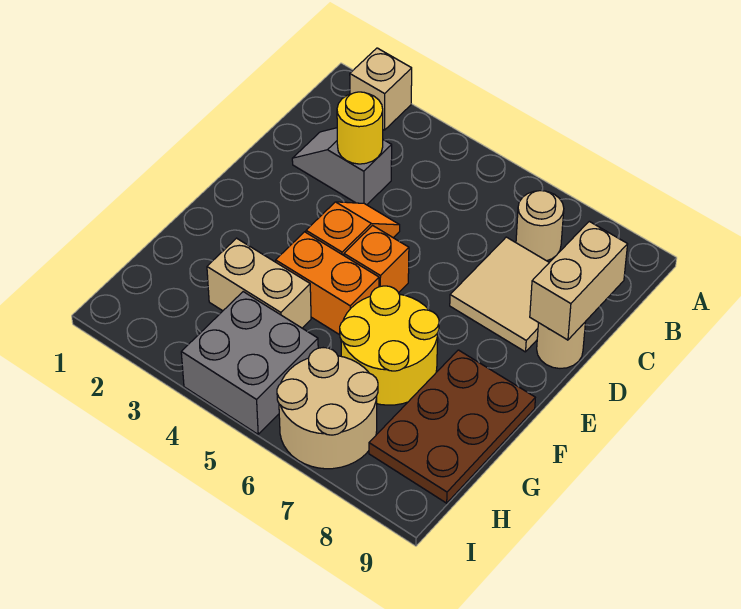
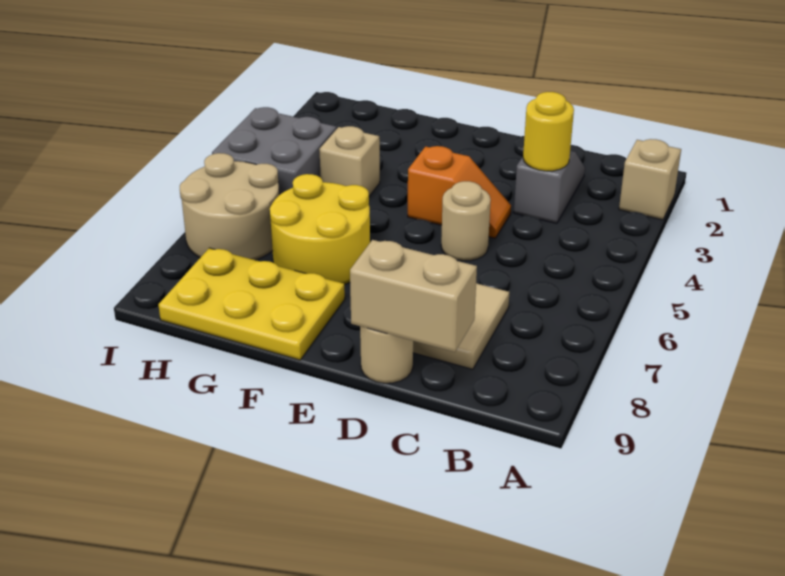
tan 1x1 round brick [516,191,564,261] -> tan 1x1 round brick moved to [441,181,491,261]
orange 1x1 brick [344,226,409,293] -> none
orange 1x2 brick [276,232,379,335] -> none
brown 2x3 plate [369,350,535,503] -> yellow 2x3 plate [158,248,345,360]
tan 1x2 brick [207,238,311,328] -> tan 1x1 brick [319,126,380,196]

